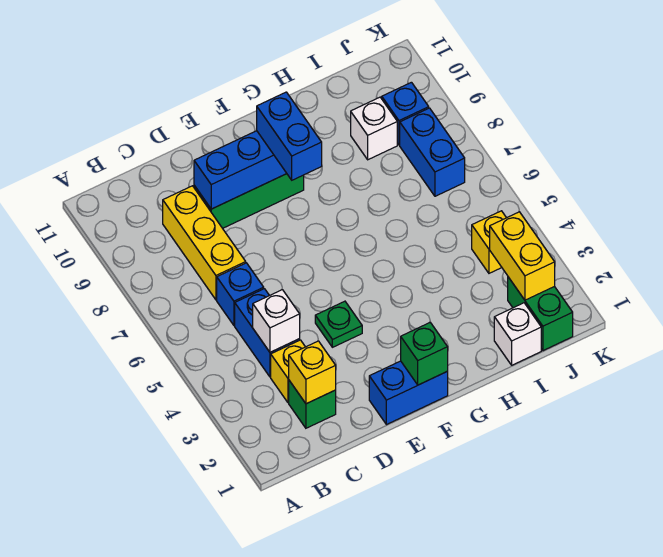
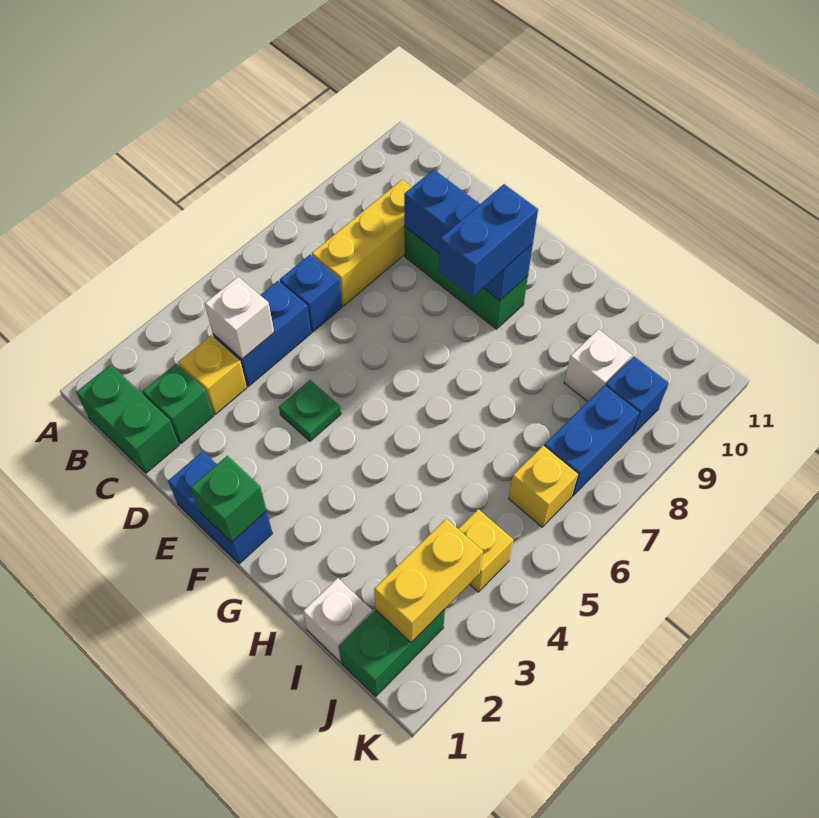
none -> green 1x2 brick [76,365,179,473]
yellow 1x1 brick [289,341,336,404] -> yellow 1x1 brick moved to [509,446,578,527]

